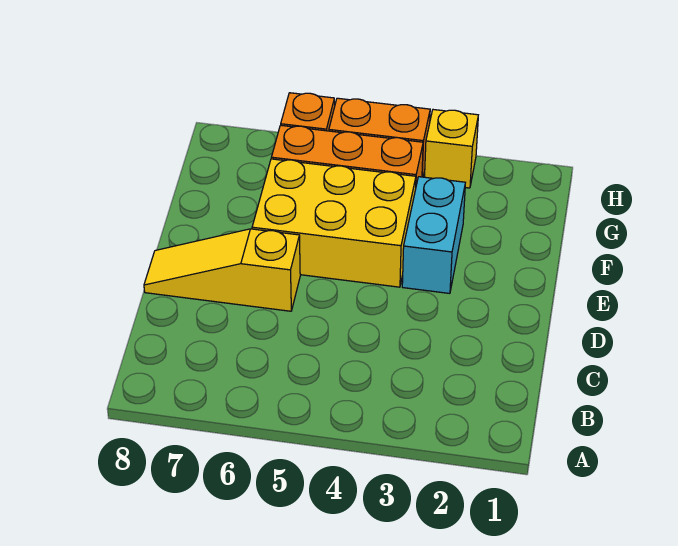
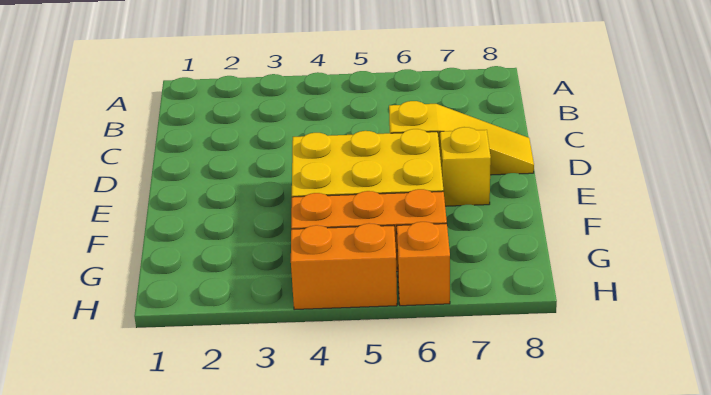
cyan 1x2 brick [402,177,465,293] -> none
yellow 1x1 brick [425,110,478,188] -> yellow 1x1 brick moved to [440,127,491,206]

